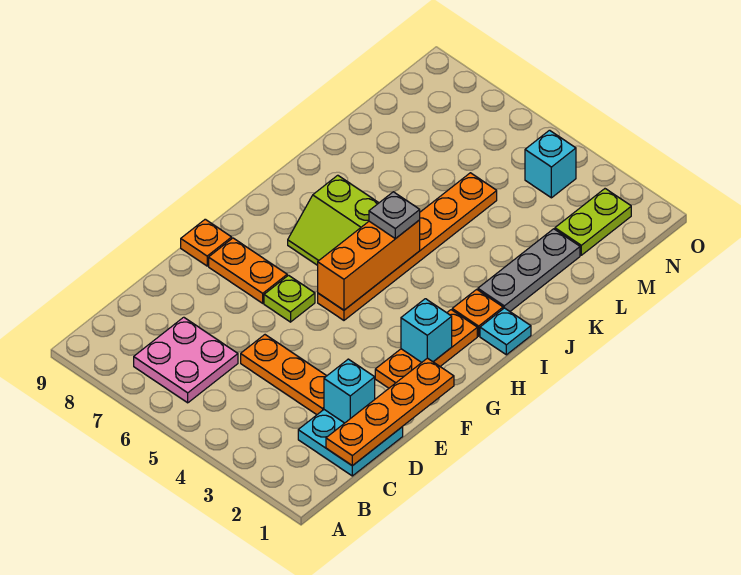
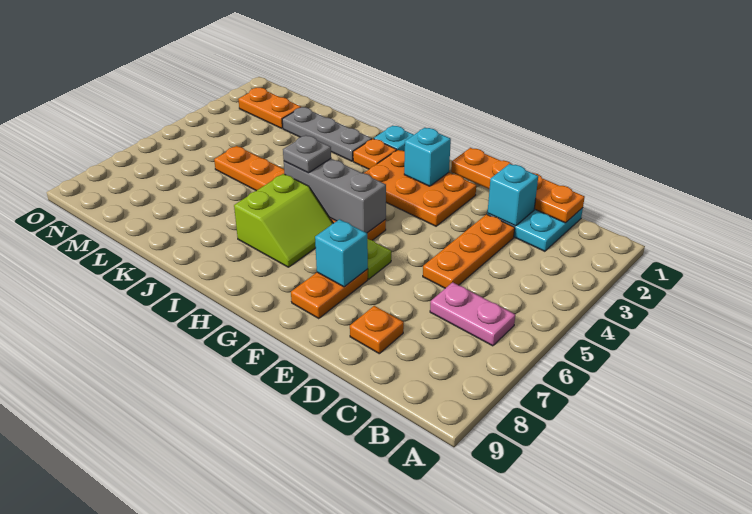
pink 2x2 plate [134,317,238,403] -> pink 1x2 plate [430,282,515,346]
orange 1x3 plate [375,310,477,388] -> orange 2x3 plate [364,150,476,226]
orange 1x1 plate [181,219,232,266] -> orange 1x1 plate moved to [350,306,404,354]
orange 1x3 brick [318,220,420,310] -> grey 1x3 brick [284,159,386,233]
lime 1x2 plate [555,189,631,255] -> orange 1x2 plate [238,88,301,128]
cyan 1x1 brick [525,130,576,198] -> cyan 1x1 brick moved to [315,219,368,287]

